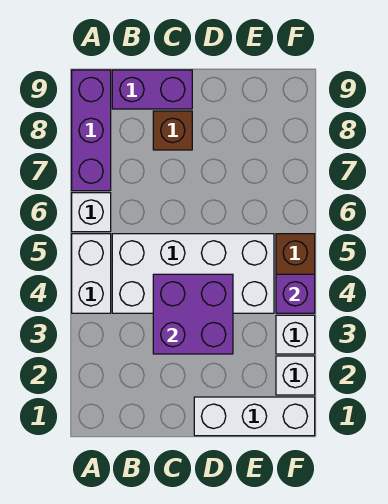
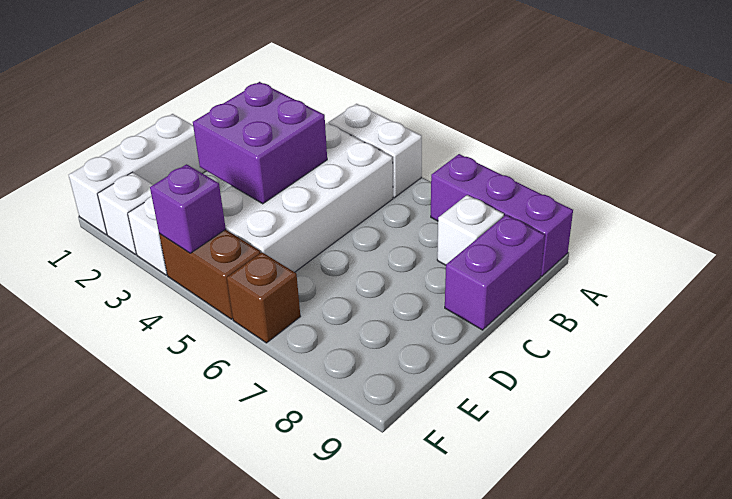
white 1x1 brick [72,193,111,232] -> white 1x1 brick moved to [437,195,504,265]
brown 1x1 brick [153,111,192,150] -> brown 1x1 brick moved to [227,252,300,343]

